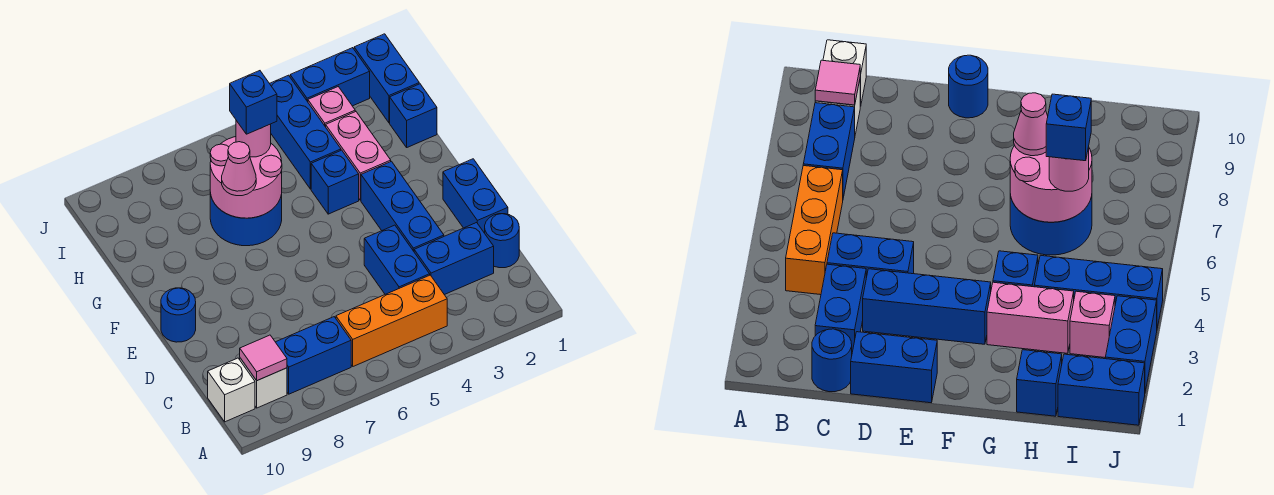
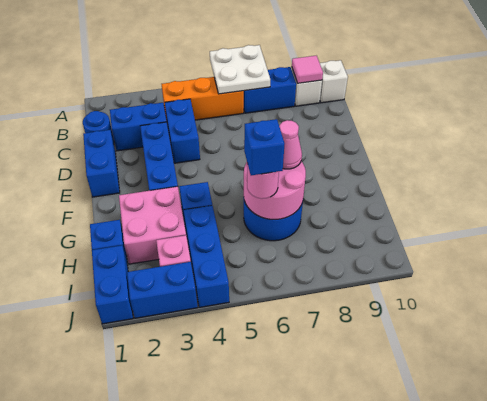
none -> white 2x2 plate [210,45,270,94]
blue 1x1 round brick [161,288,196,342] -> none
pink 1x2 brick [326,111,391,200] -> pink 2x2 brick [119,186,186,264]

